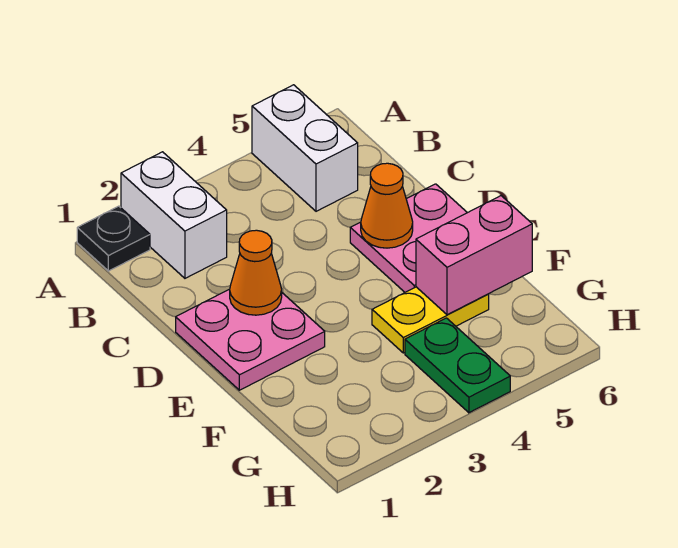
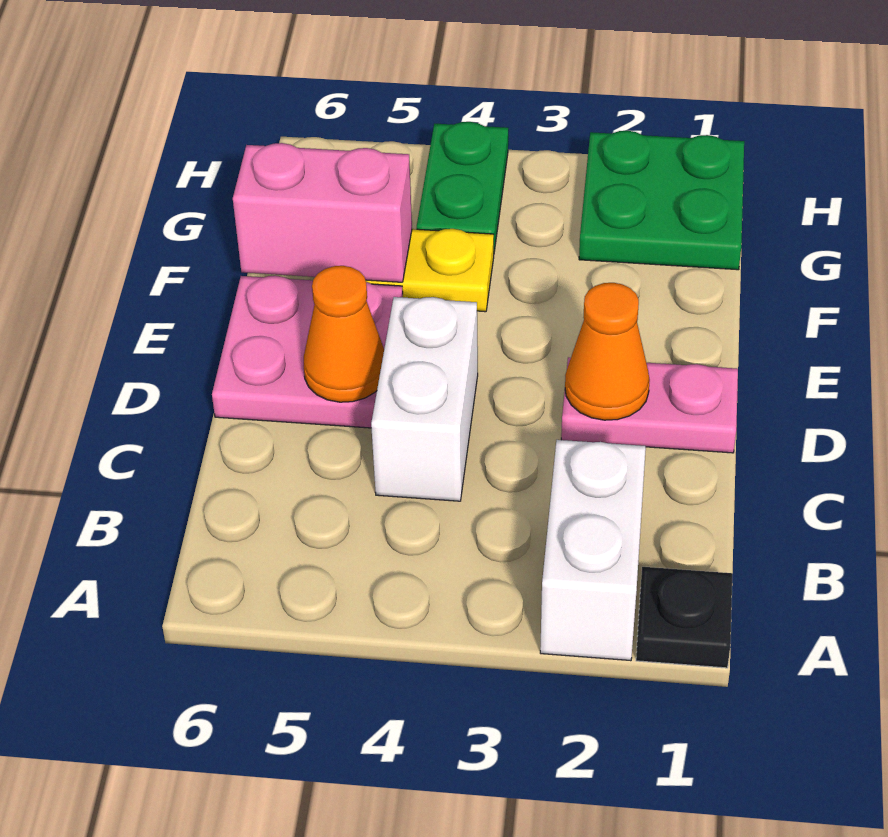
white 1x2 brick [252,85,358,211] -> white 1x2 brick moved to [371,297,478,501]
pink 2x2 plate [176,289,325,390] -> pink 1x2 plate [561,357,738,453]
none -> green 2x2 plate [579,131,744,270]

